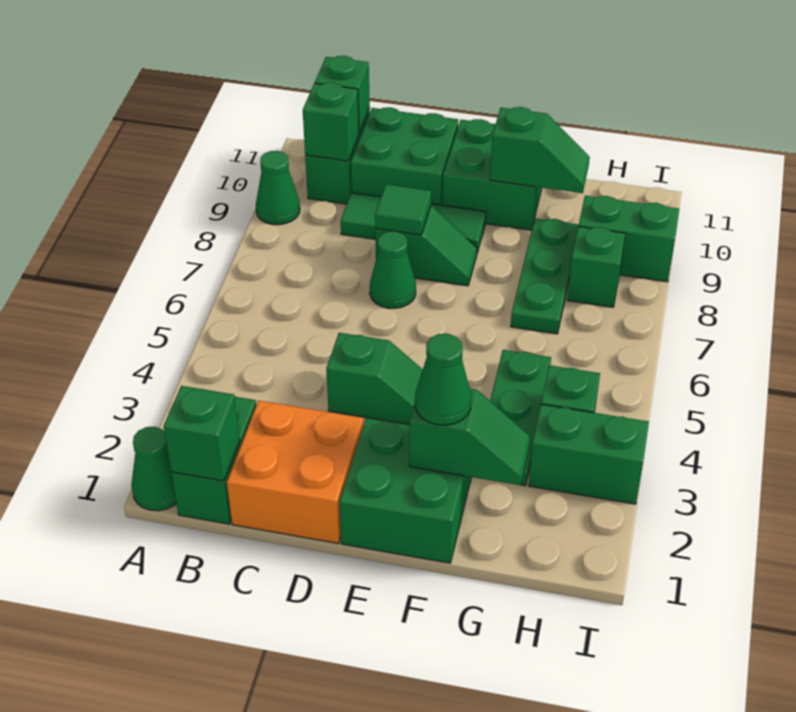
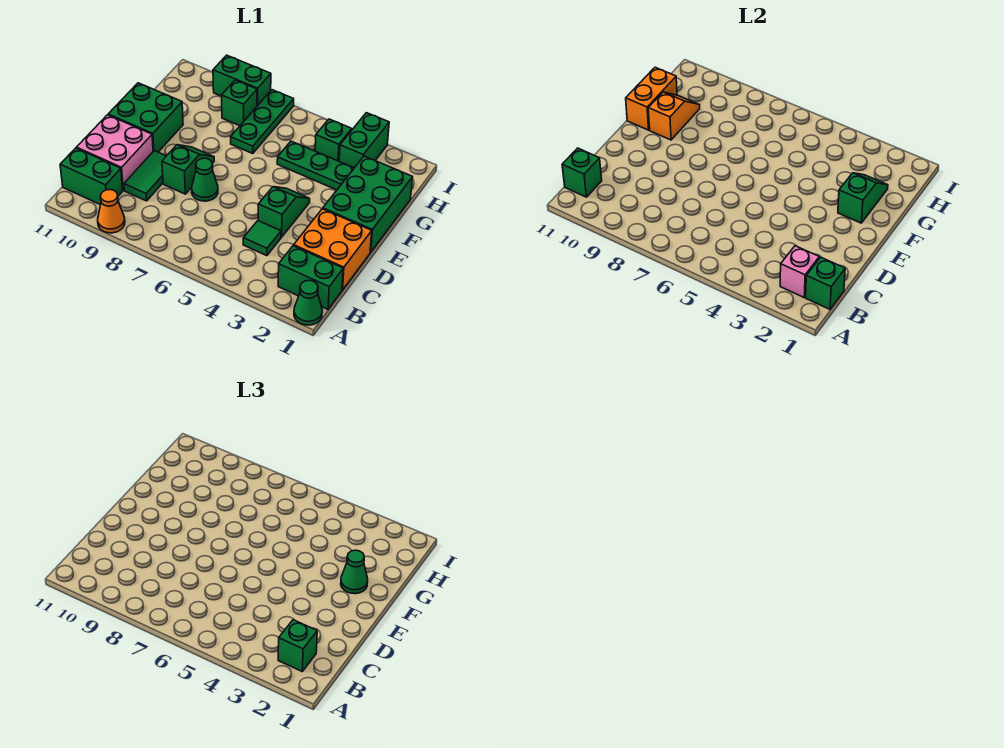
green 1x1 cone [256,151,300,225] -> orange 1x1 cone [98,189,125,233]
none -> pink 1x1 brick [780,246,819,297]
green 1x1 brick [303,83,359,161] -> green 1x1 brick moved to [278,620,317,671]
green 1x3 tile [341,192,486,253] -> green 1x2 tile [124,151,166,201]
green 2x2 brick [351,107,458,205] -> pink 2x2 brick [77,115,153,190]
green 1x1 tile [375,184,431,235] -> green 1x1 tile moved to [243,221,281,256]
green 2x2 brick [339,418,471,563] -> green 2x3 brick [323,156,413,252]
green 1x2 slope [490,107,590,193] -> orange 1x2 slope [648,92,700,140]
none -> orange 1x2 brick [626,67,677,130]
green 1x3 plate [511,218,579,334] -> green 1x3 plate turned to [231,90,294,153]
green 1x2 brick [579,196,679,282] -> green 1x2 brick turned to [213,55,271,106]

